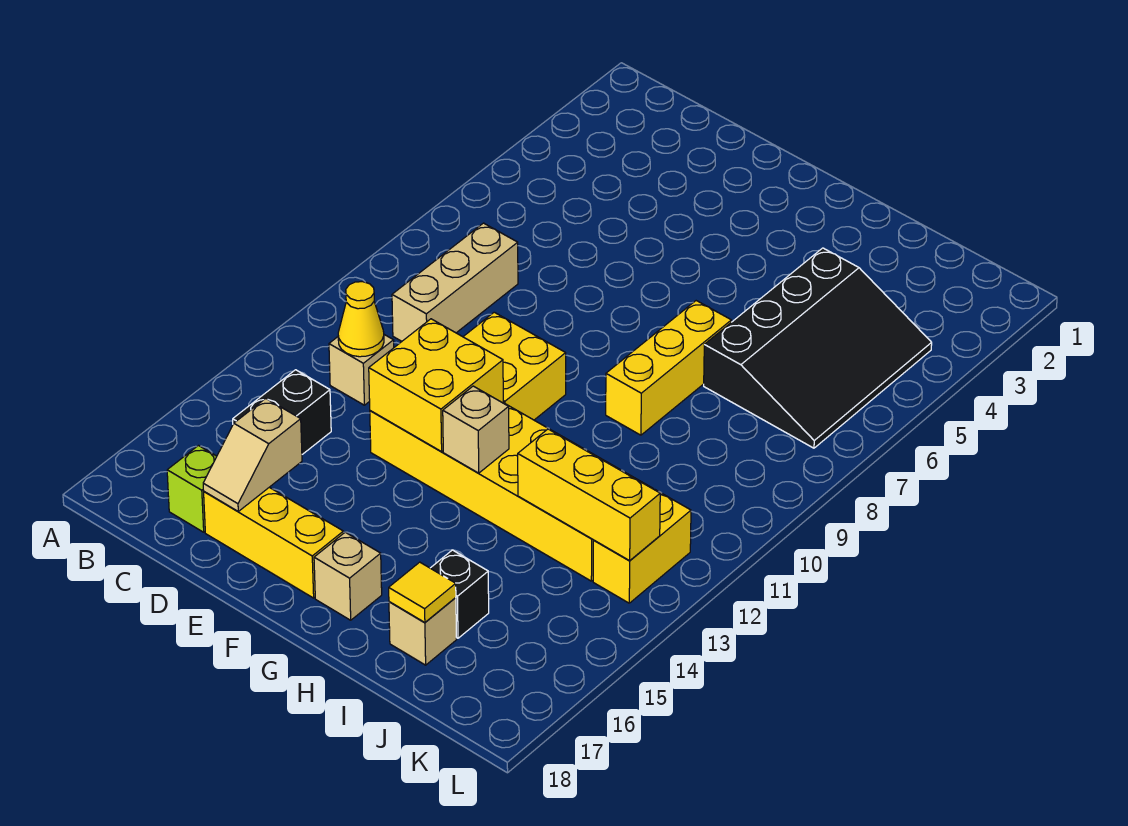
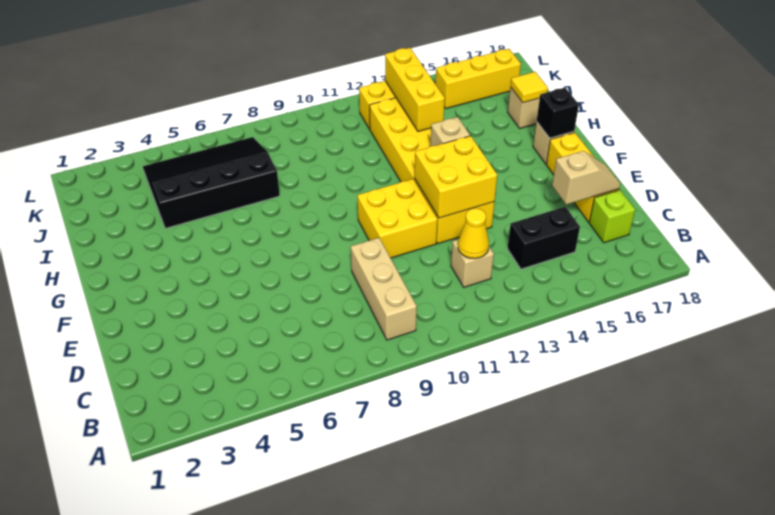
tan 1x3 brick [392,223,518,341] -> tan 1x3 brick turned to [351,238,417,340]
yellow 1x3 brick [606,301,731,435] -> yellow 1x3 brick moved to [436,49,521,108]
black 1x1 brick [431,550,489,638] -> black 1x1 brick moved to [537,88,579,138]

